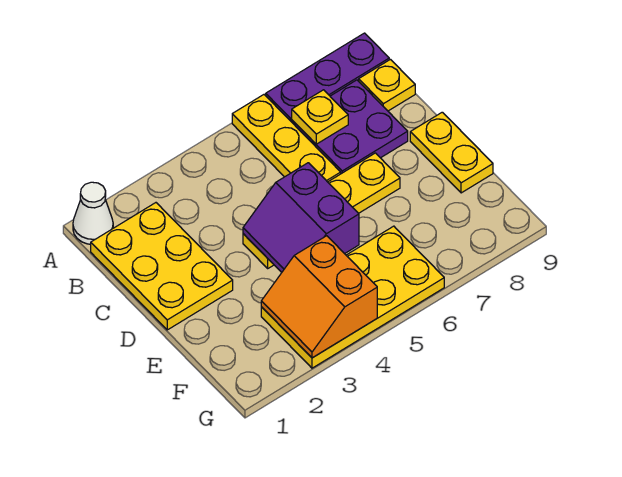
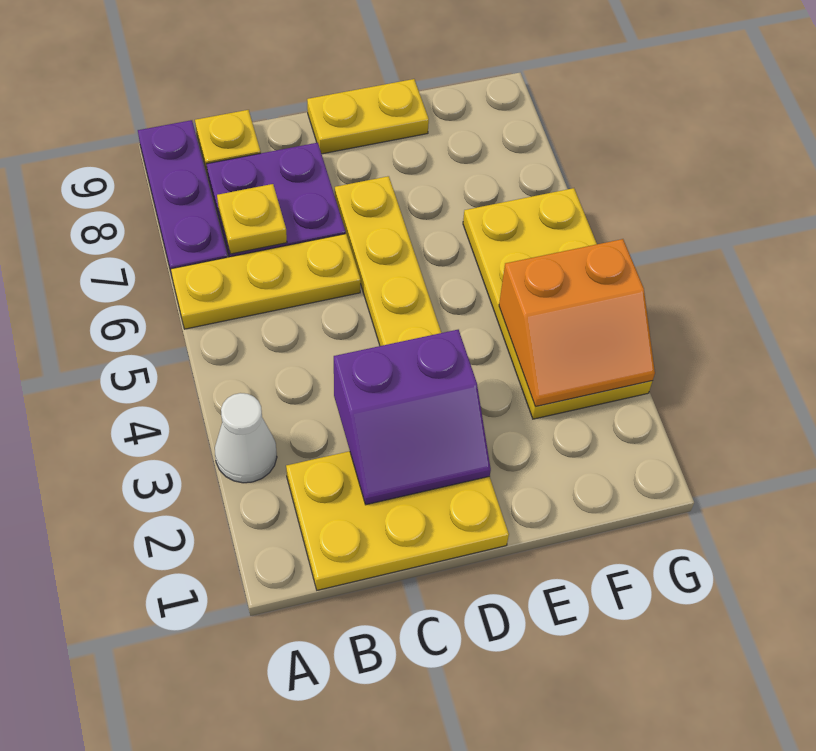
white 1x1 cone [73,182,113,244] -> white 1x1 cone moved to [215,393,277,483]
purple 2x2 slope [243,163,359,272] -> purple 2x2 slope moved to [334,330,491,505]

